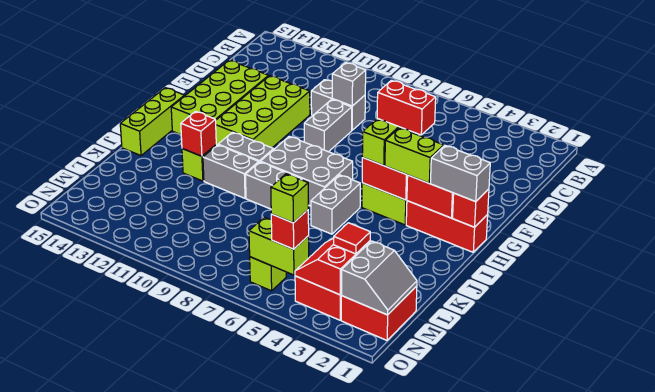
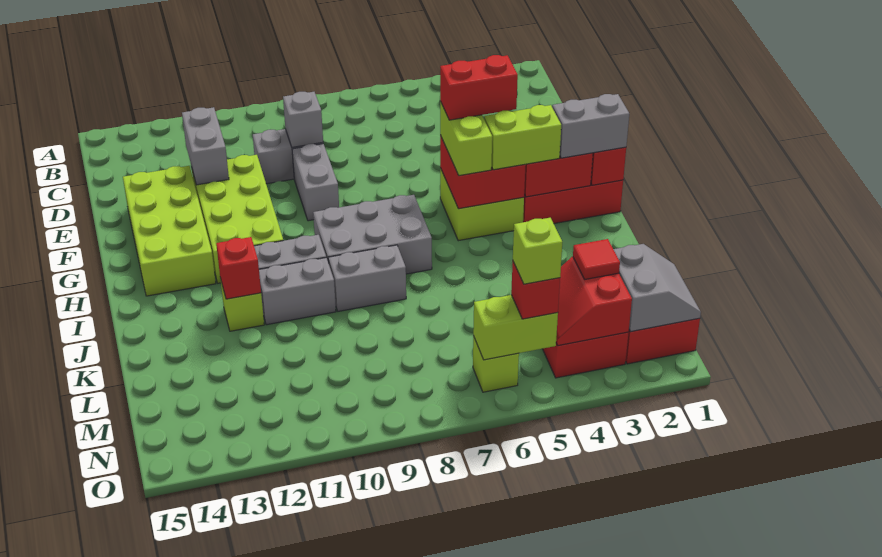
lime 1x3 brick [120,88,185,156] -> none
grey 1x2 brick [311,175,360,234] -> grey 1x2 brick moved to [182,107,229,185]

